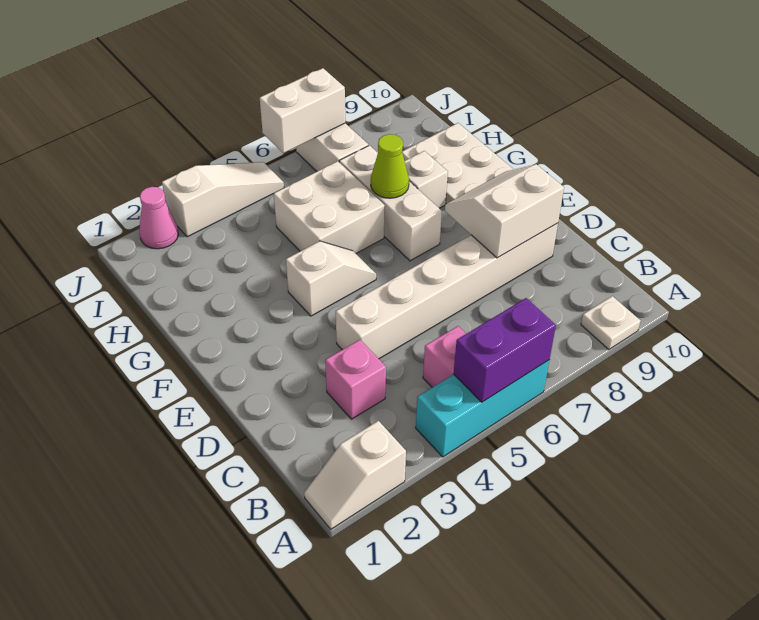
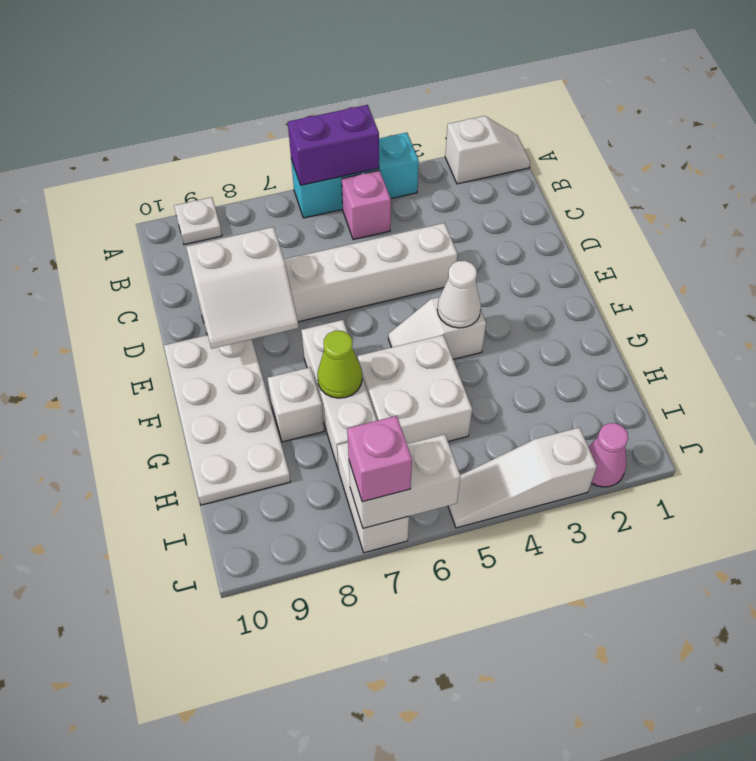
pink 1x1 brick [325,340,386,419] -> pink 1x1 brick moved to [347,416,412,502]
none -> white 1x1 cone [437,261,481,328]

